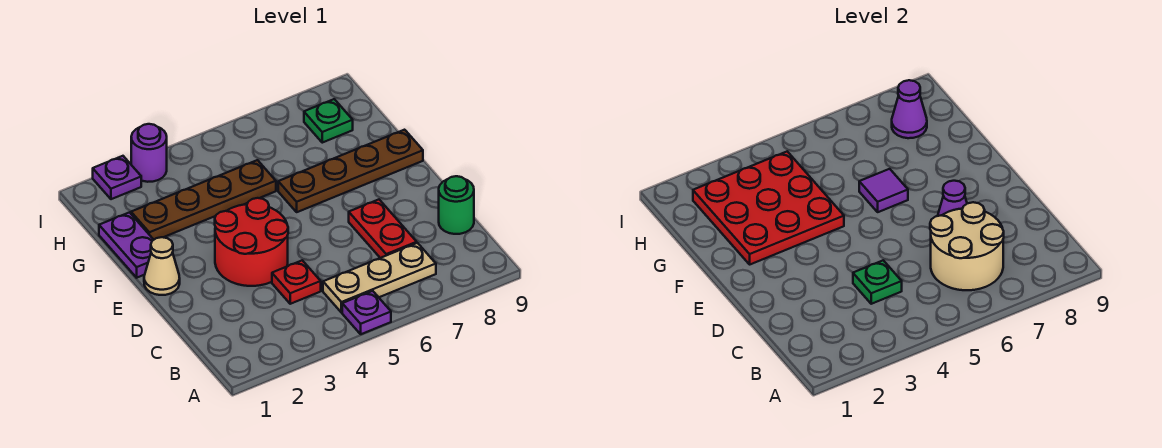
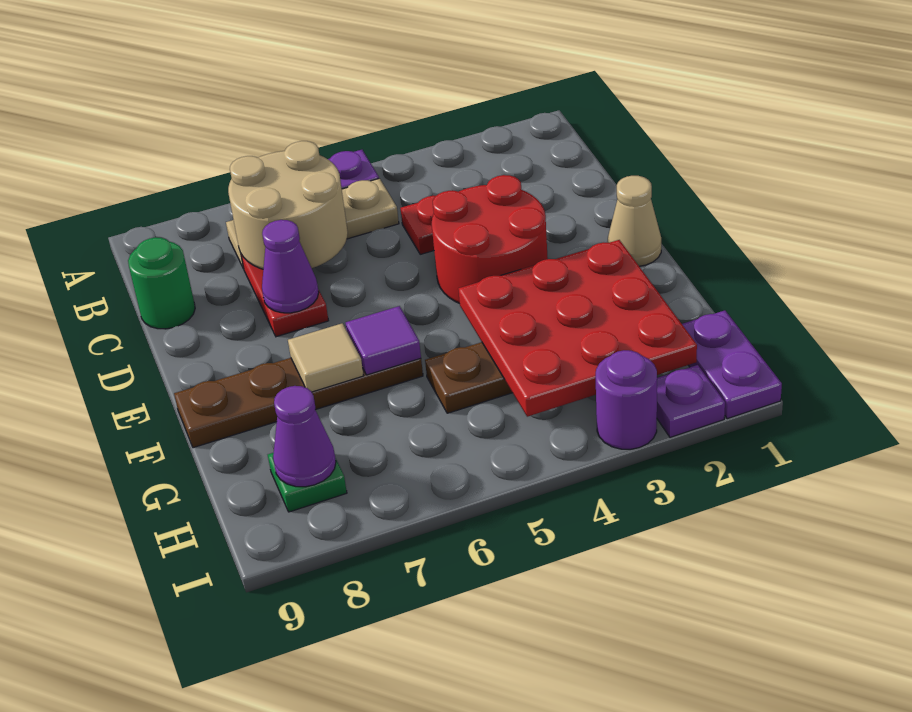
green 1x1 plate [853,260,902,304] -> none
purple 1x2 plate [99,212,153,278] -> purple 1x2 plate moved to [682,310,782,419]
none -> tan 1x1 tile [288,323,364,392]

